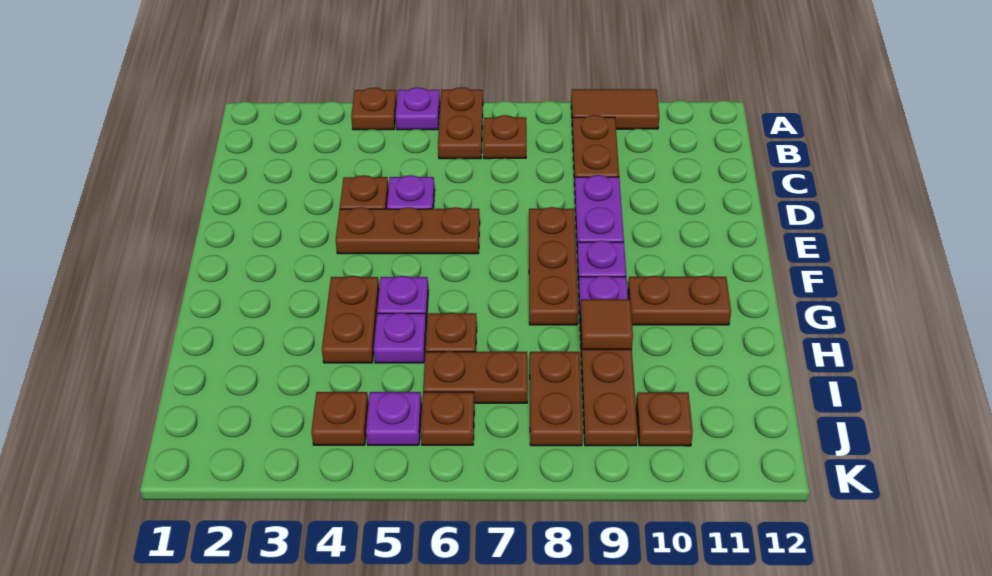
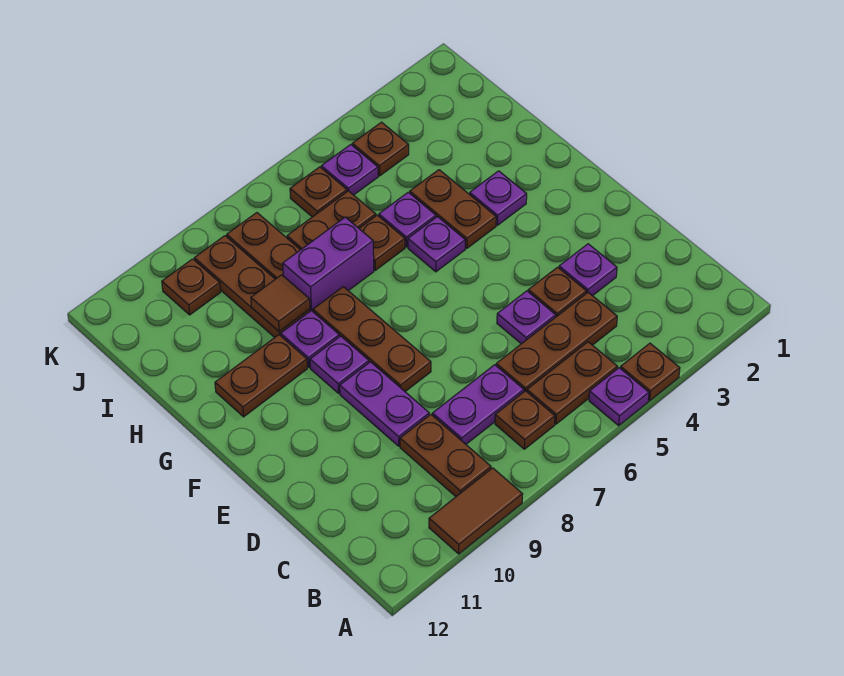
brown 1x2 plate [438,87,483,159] -> brown 1x2 plate turned to [527,342,618,424]
none -> purple 1x2 plate [432,365,524,444]
none -> purple 1x1 plate [559,244,617,296]
brown 1x3 plate [336,207,480,254] -> brown 1x3 plate moved to [496,292,617,392]
none -> purple 1x1 plate [470,171,527,225]
none -> purple 1x2 brick [283,217,374,311]

